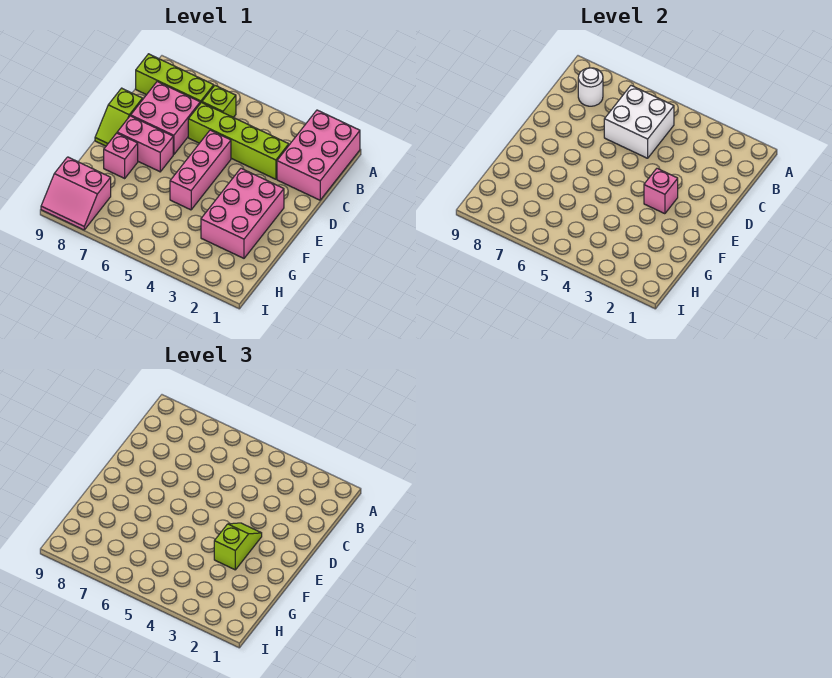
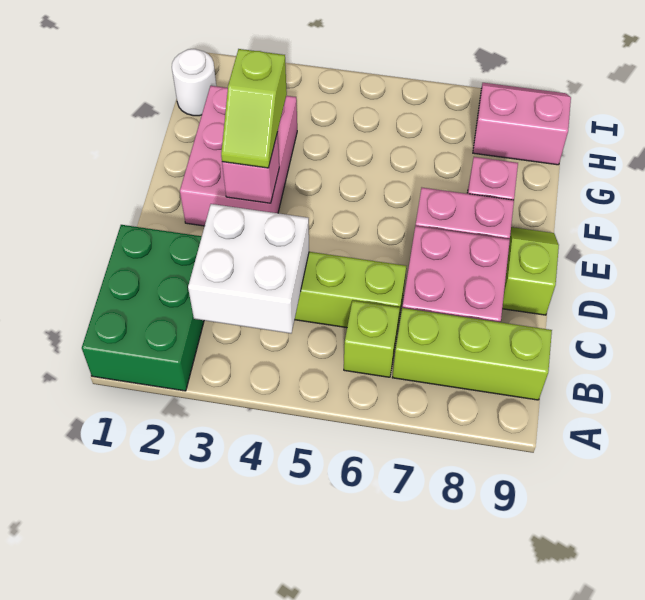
pink 2x3 brick [277,110,360,200] -> green 2x3 brick [82,225,204,391]
white 2x2 brick [604,86,674,158] -> white 2x2 brick moved to [188,204,309,333]
white 1x1 round brick [578,68,603,106] -> white 1x1 round brick moved to [172,49,216,116]
pink 1x3 brick [170,130,231,210] -> none

